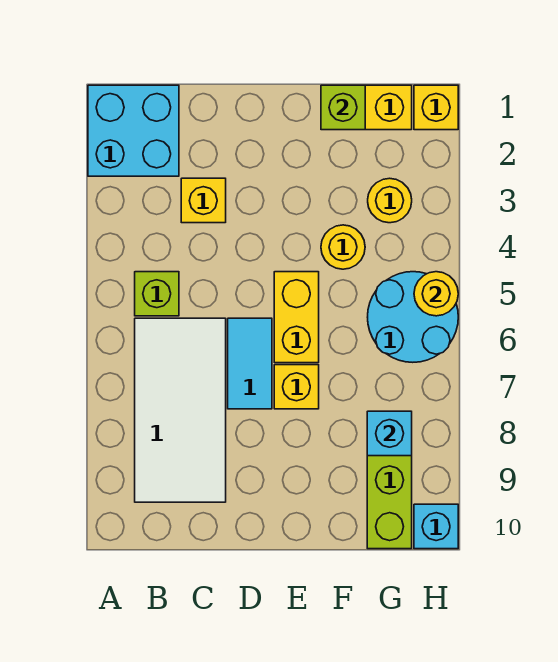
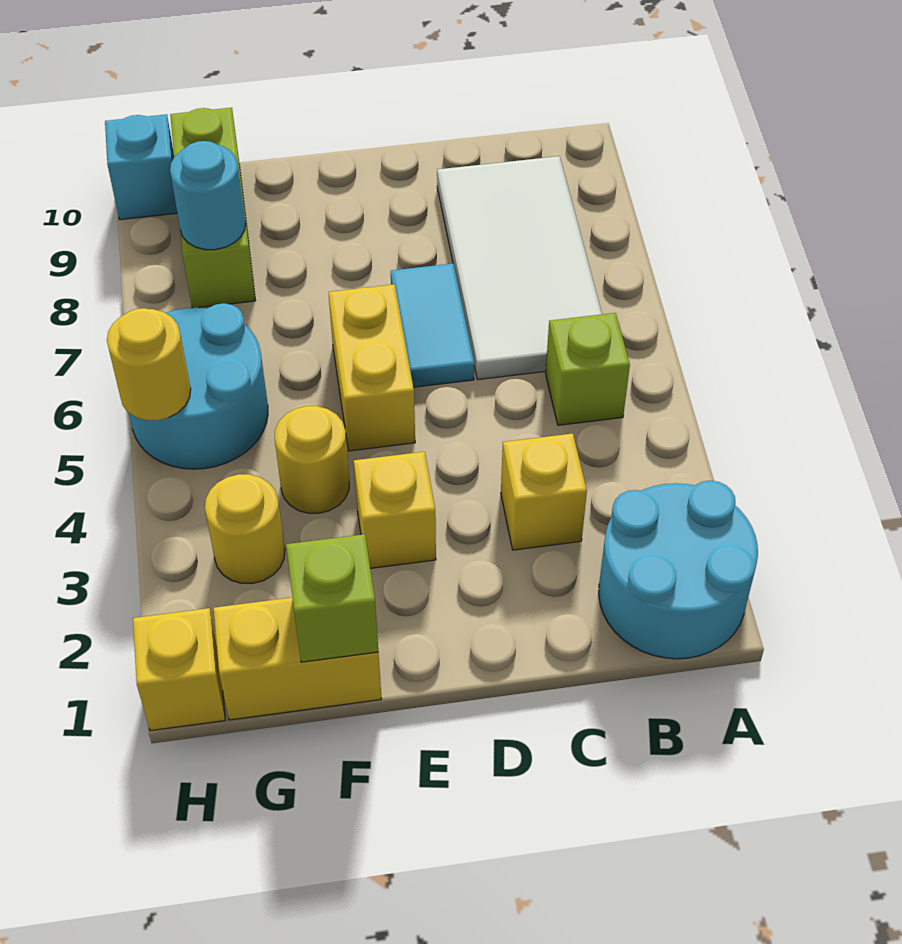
cyan 2x2 brick [88,85,179,176] -> cyan 2x2 round brick [599,481,758,659]
yellow 1x1 brick [274,365,319,409] -> yellow 1x1 brick moved to [354,452,436,568]
cyan 1x1 brick [367,411,412,456] -> cyan 1x1 round brick [170,141,245,250]

